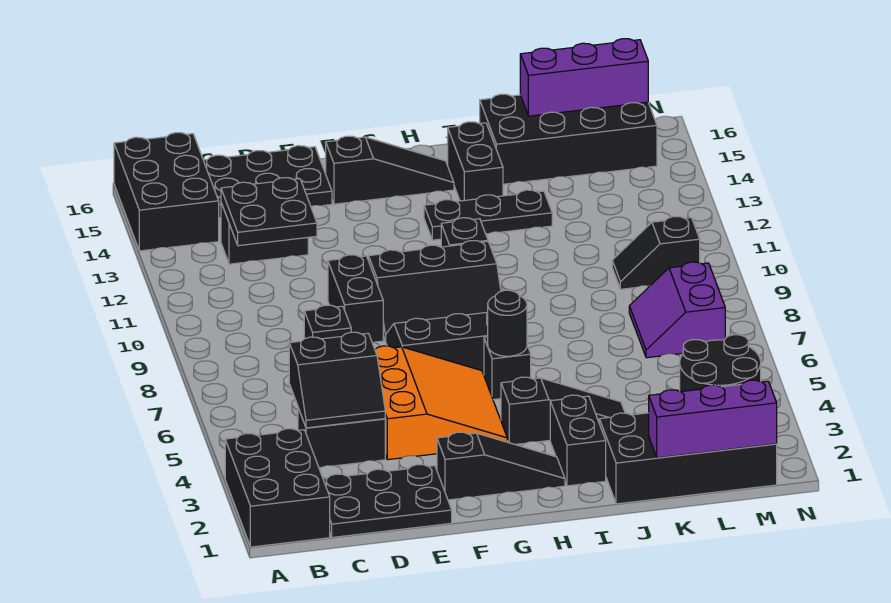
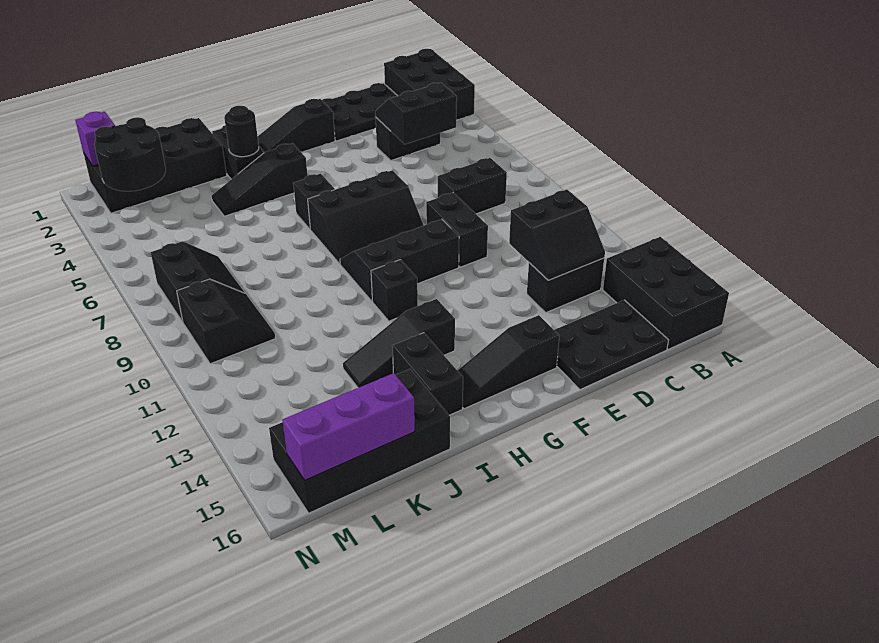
black 2x2 plate [221,178,317,246] -> black 2x2 slope [509,190,605,280]
black 1x1 brick [304,305,351,339] -> black 1x2 brick [438,158,507,214]
orange 3x3 slope [375,346,507,459] -> none
black 1x1 round brick [488,290,527,356] -> black 1x1 round brick moved to [224,106,259,157]
black 1x3 plate [424,190,552,240] -> black 1x3 slope [343,299,455,388]
purple 1x3 brick [649,380,777,458] -> purple 1x1 brick [76,112,115,166]
purple 2x2 slope [629,262,725,358] -> black 2x2 slope [151,241,245,322]
black 1x2 slope [612,217,700,289] -> black 2x2 slope [177,279,275,364]

